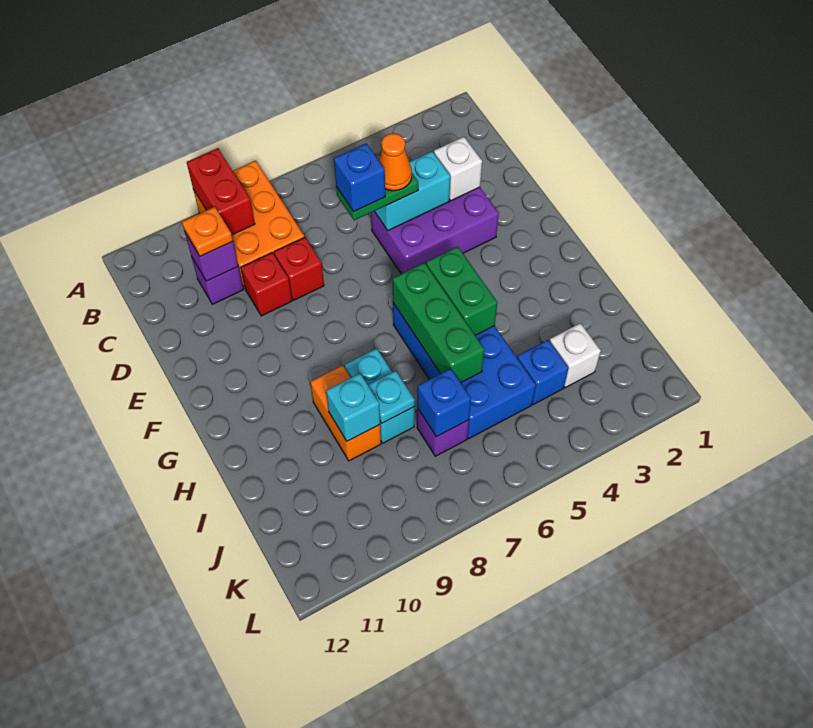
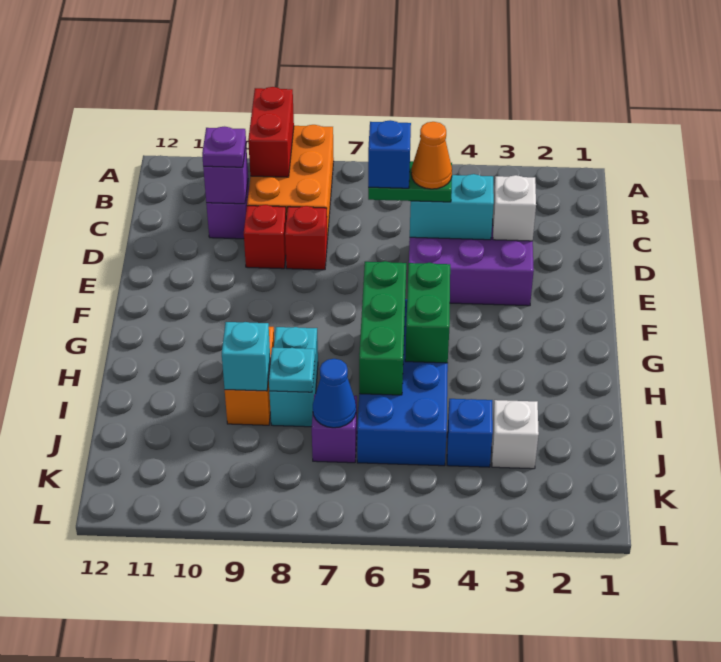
orange 1x1 plate [182,207,233,256] -> purple 1x1 plate [202,127,246,167]
blue 1x1 brick [417,369,471,437] -> blue 1x1 cone [313,359,356,428]

